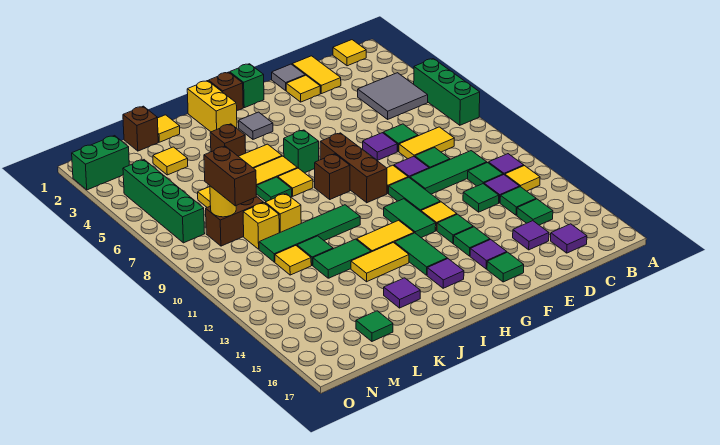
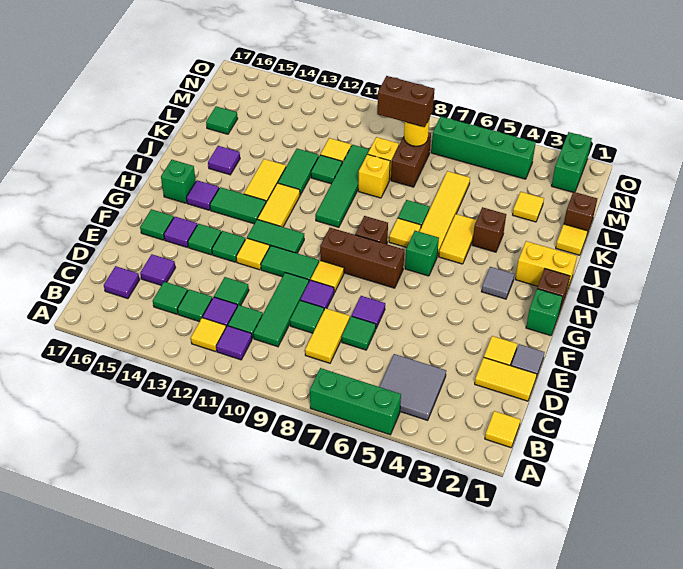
none -> green 1x1 brick [161,160,196,203]

